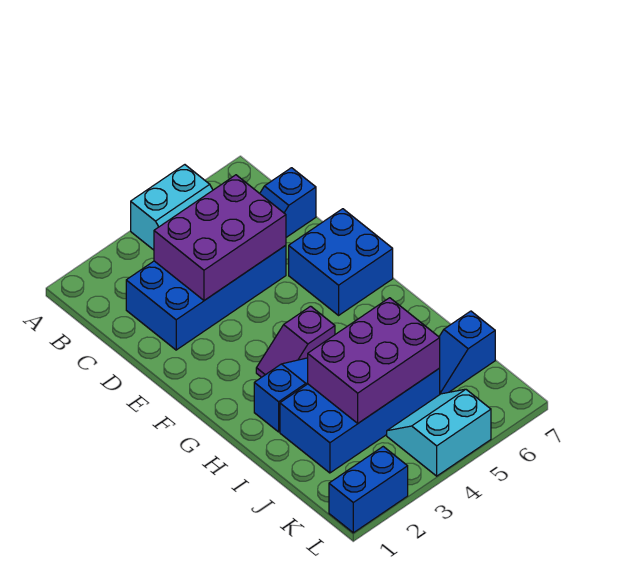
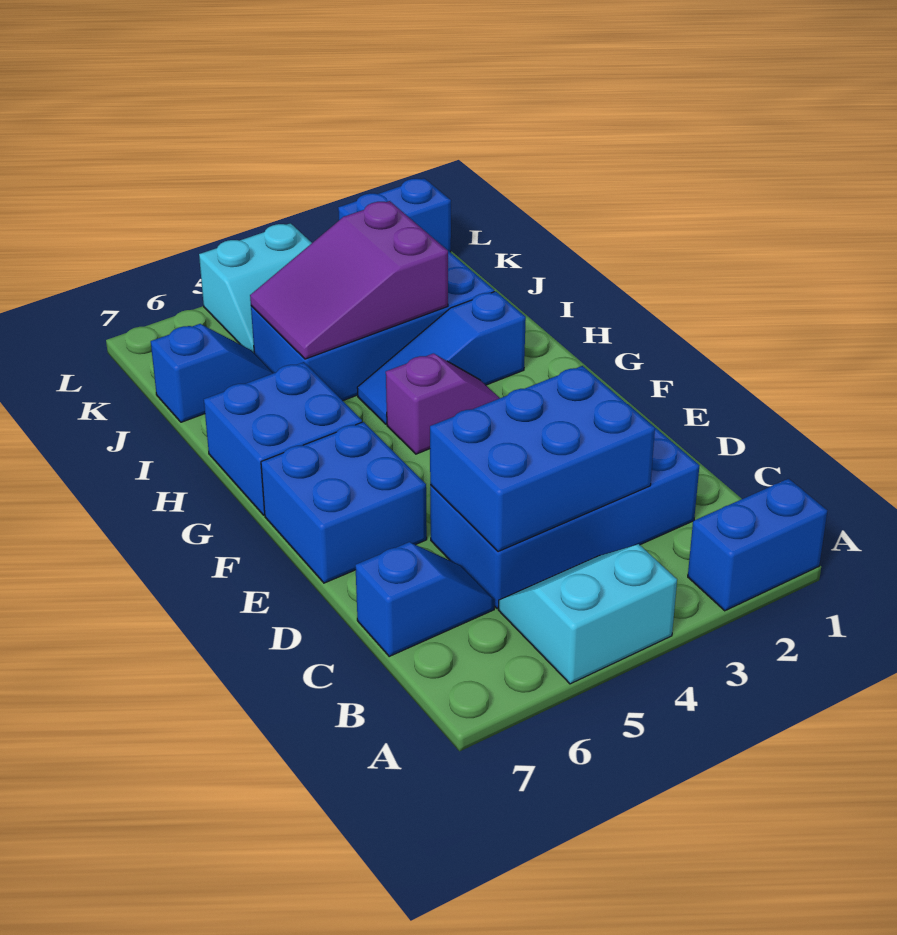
none -> blue 1x2 brick [688,479,827,611]
purple 2x3 brick [154,175,286,300] -> blue 2x3 brick [430,366,655,552]
none -> blue 2x2 brick [204,362,362,515]
purple 2x3 brick [308,298,440,423] -> purple 2x3 slope [250,201,448,359]

